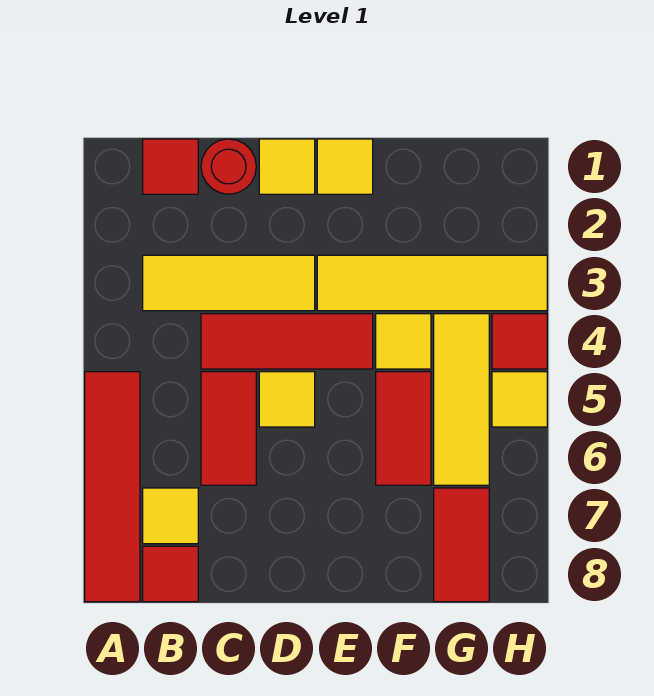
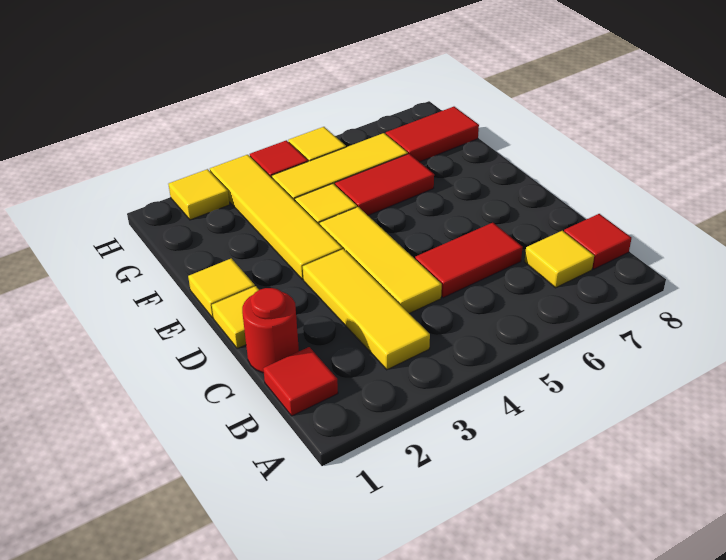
red 1x4 tile [85,372,140,602] -> none
red 1x3 tile [201,314,373,369] -> yellow 1x3 tile [320,207,442,314]
yellow 1x1 tile [259,372,315,427] -> yellow 1x1 tile moved to [168,169,230,220]

